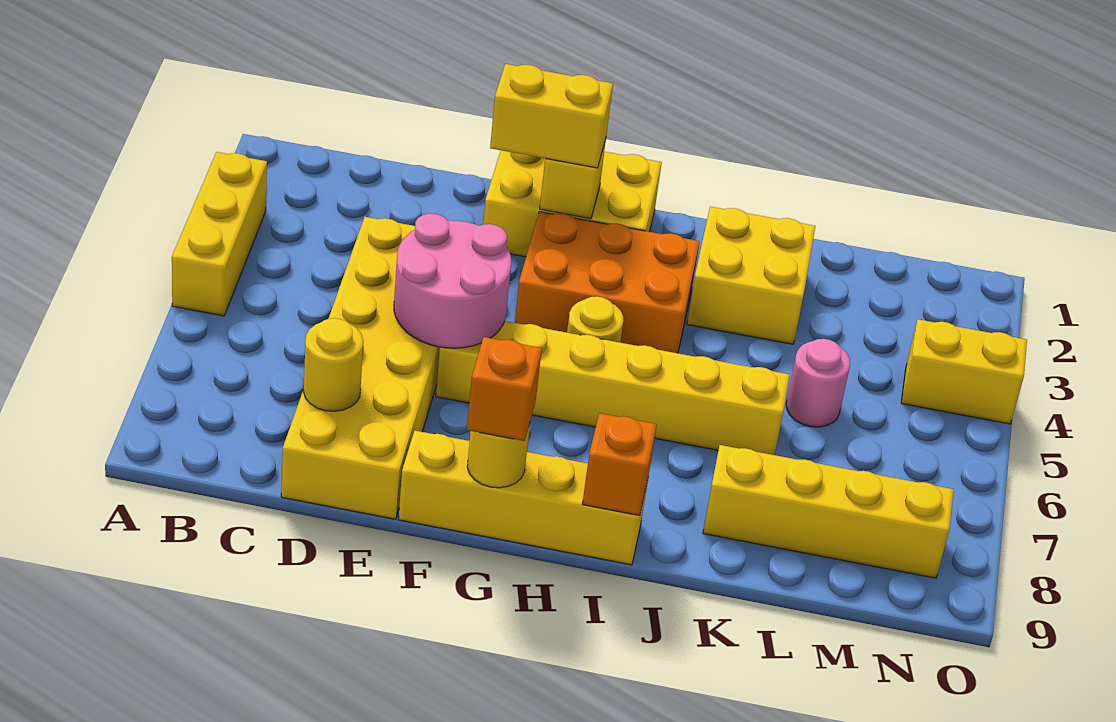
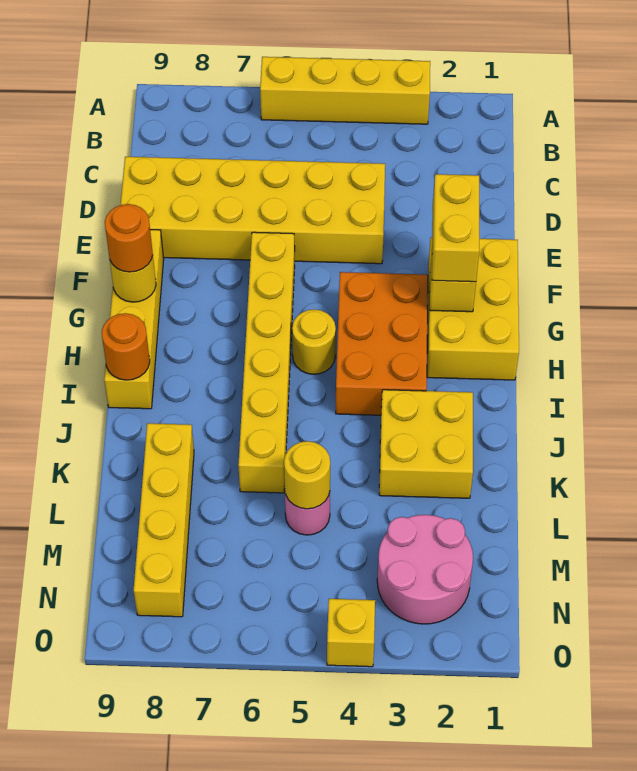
yellow 1x3 brick [172,152,267,316] -> yellow 1x4 brick [260,57,430,124]
yellow 1x1 round brick [304,318,363,411] -> yellow 1x1 round brick moved to [284,441,330,509]
pink 2x2 round brick [394,214,511,348] -> pink 2x2 round brick moved to [377,515,473,624]
orange 1x1 brick [467,337,542,441] -> orange 1x1 round brick [105,204,153,272]
orange 1x1 brick [582,413,657,516] -> orange 1x1 round brick [102,313,150,380]
yellow 1x2 brick [901,319,1027,424] -> yellow 1x1 brick [327,599,375,667]

